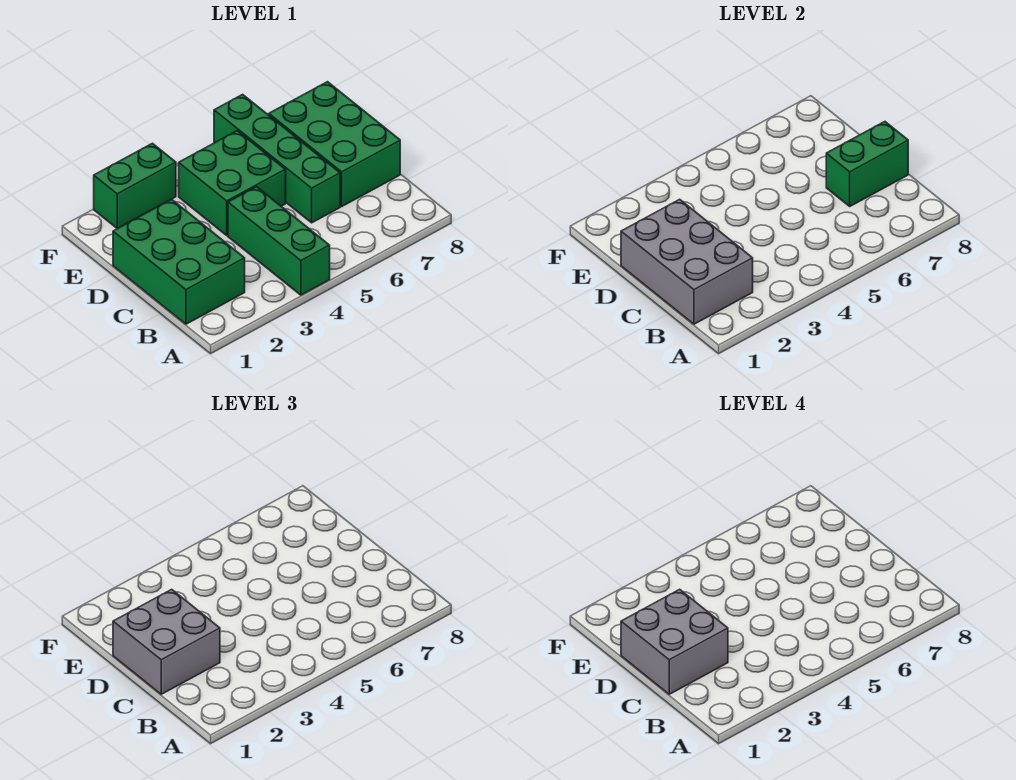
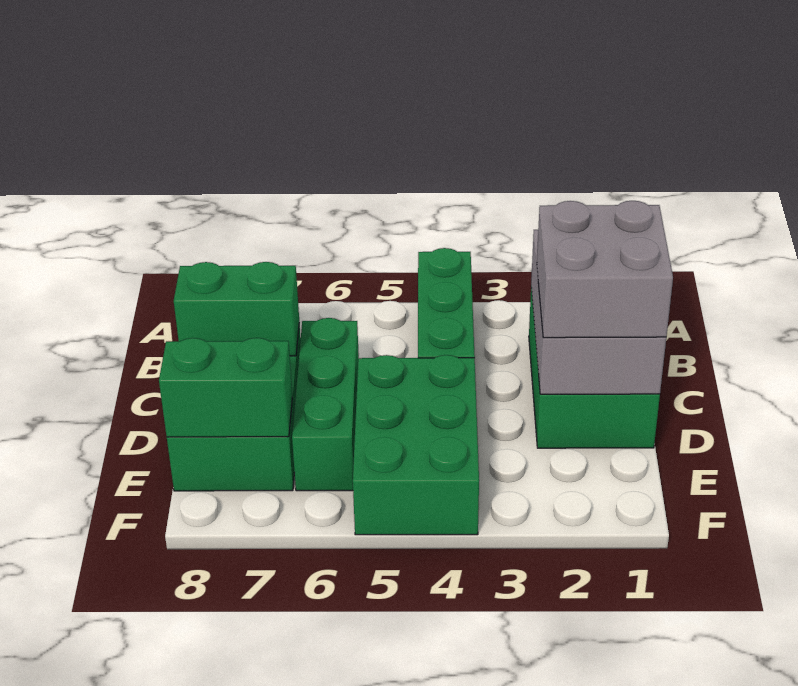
grey 2x2 brick [621,589,728,694] -> none
green 1x4 brick [214,94,340,223] -> green 1x3 brick [292,318,359,491]
green 2x2 brick [179,131,286,235] -> green 2x3 brick [353,355,479,535]
green 1x2 brick [94,143,176,229] -> green 1x2 brick moved to [159,338,292,437]

